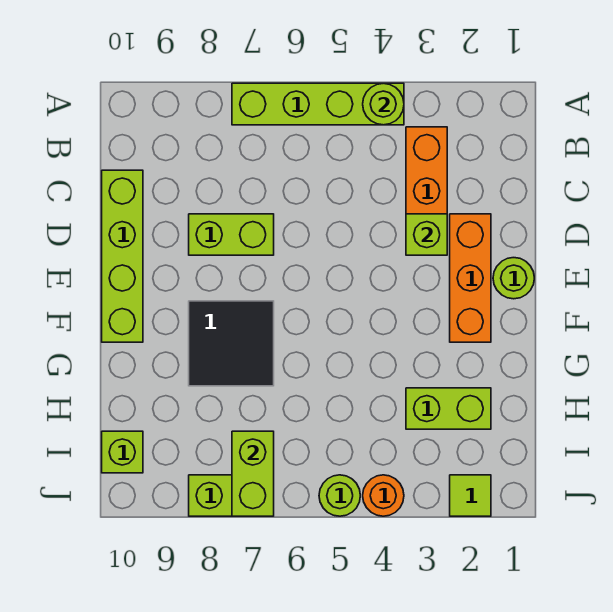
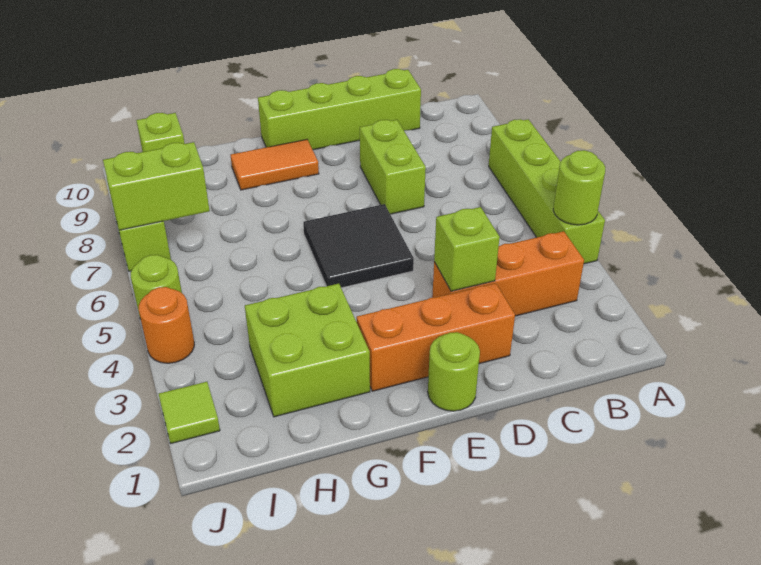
black 2x2 tile [189,301,274,386] -> black 2x2 tile moved to [303,204,414,288]
none -> orange 1x2 tile [231,139,319,190]
lime 1x2 brick [406,388,491,429] -> lime 2x2 brick [245,284,370,417]

